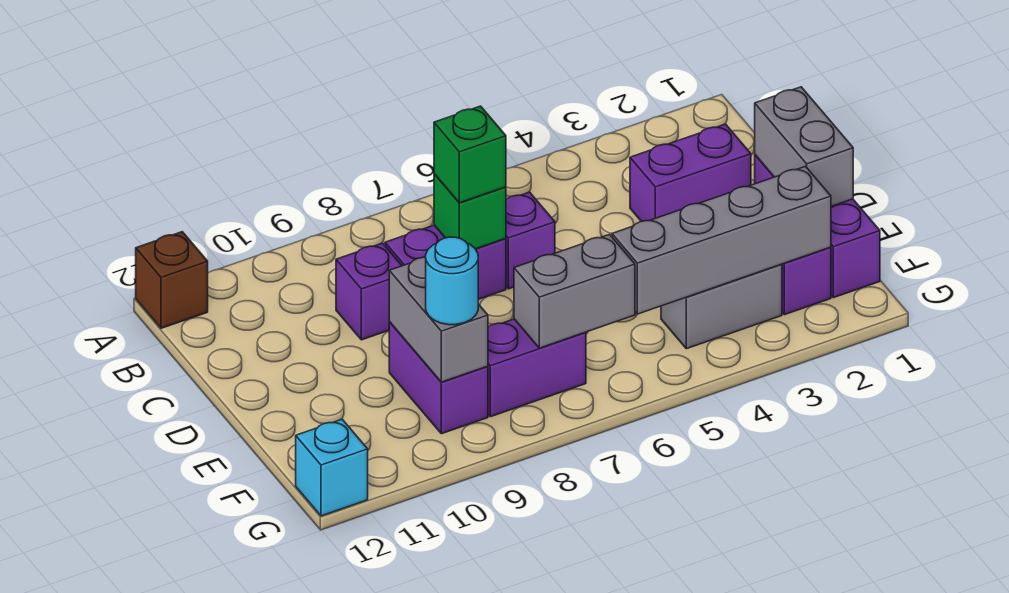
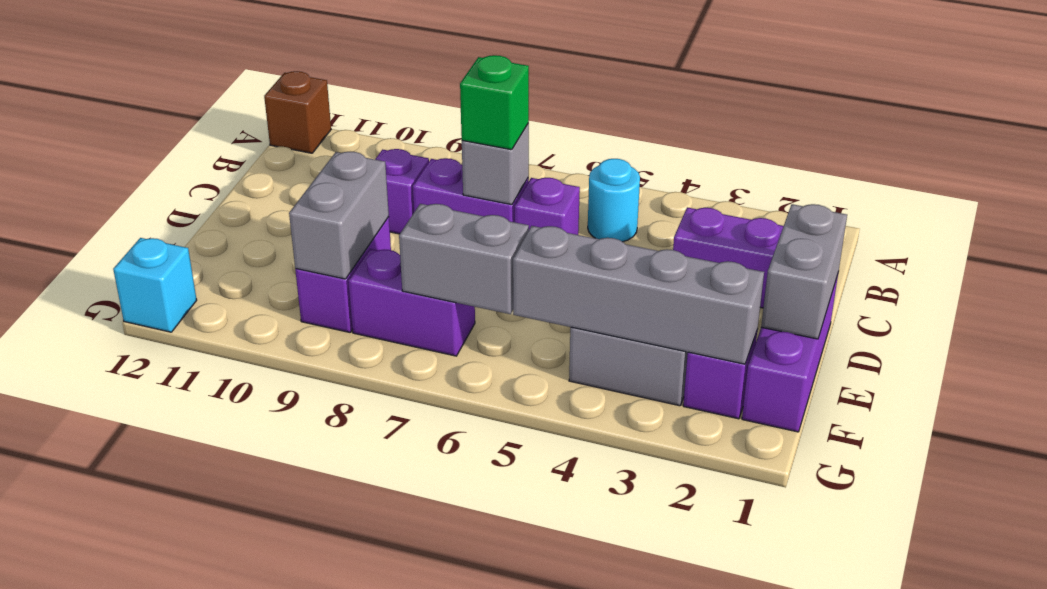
green 1x1 brick [434,174,506,249] -> grey 1x1 brick [462,123,529,205]
cyan 1x1 round brick [426,237,478,325] -> cyan 1x1 round brick moved to [588,159,640,242]

